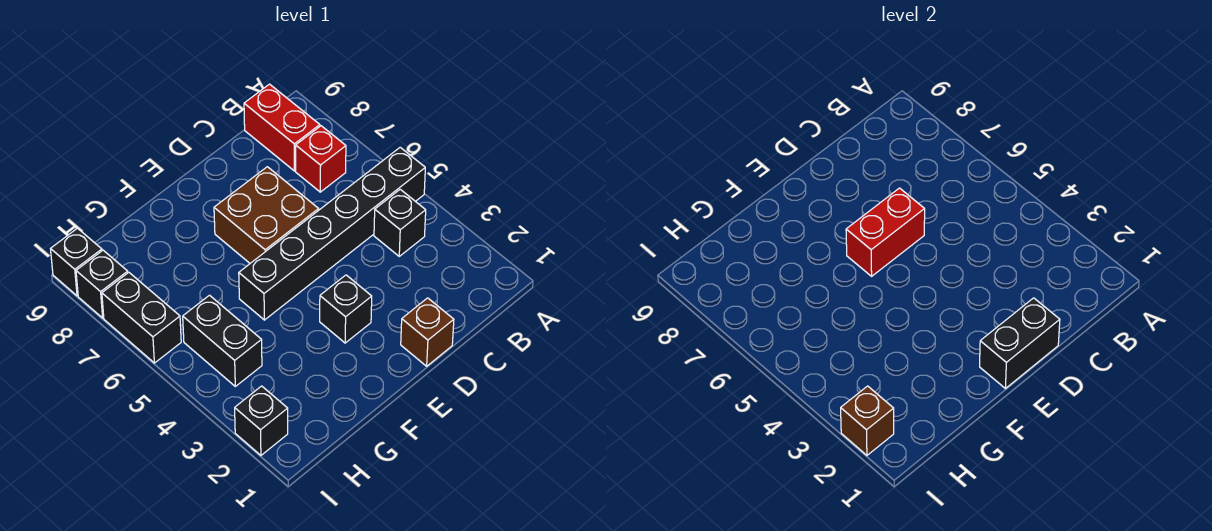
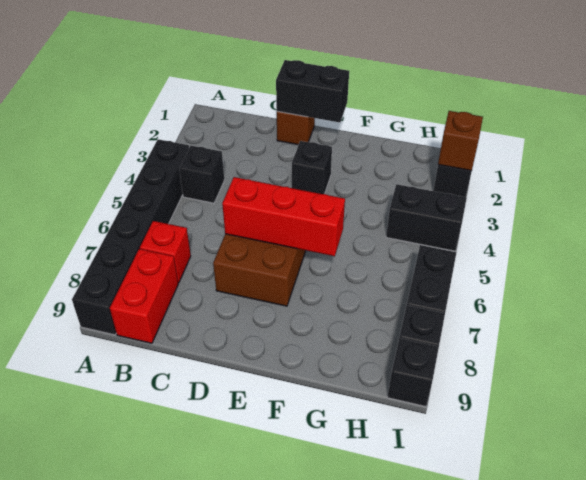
black 1x6 brick [239,147,425,320] -> black 1x6 brick turned to [72,139,189,335]
red 1x2 brick [846,188,925,276] -> red 1x3 brick [222,177,345,256]
black 1x2 brick [183,295,262,386] -> black 1x2 brick turned to [386,184,467,251]

